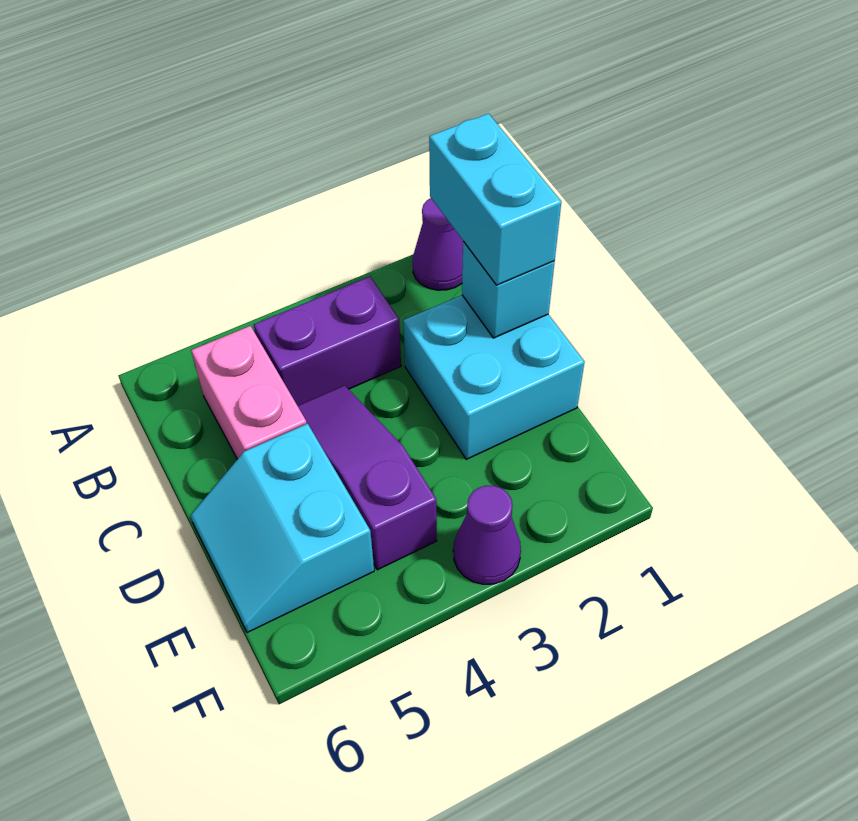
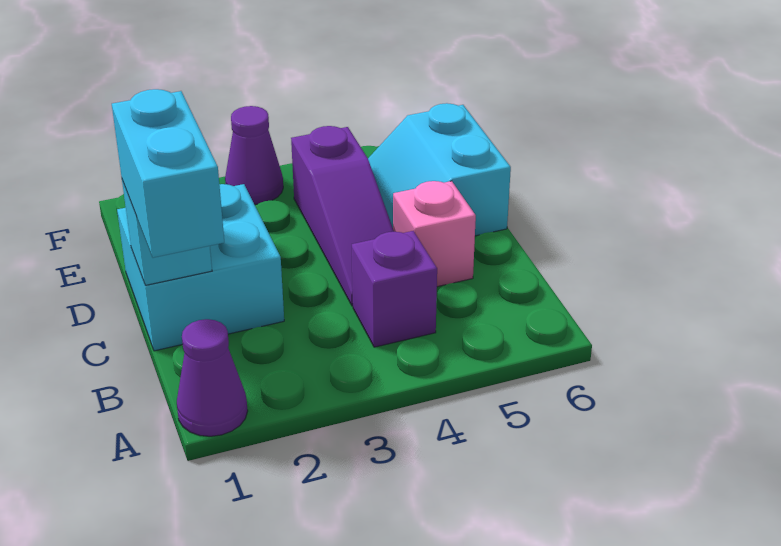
purple 1x2 brick [254,277,401,406] -> purple 1x1 brick [352,231,437,347]
pink 1x2 brick [191,326,307,459] -> pink 1x1 brick [393,181,476,287]
cyan 2x2 slope [190,424,374,633] -> cyan 2x2 slope turned to [368,103,511,236]

